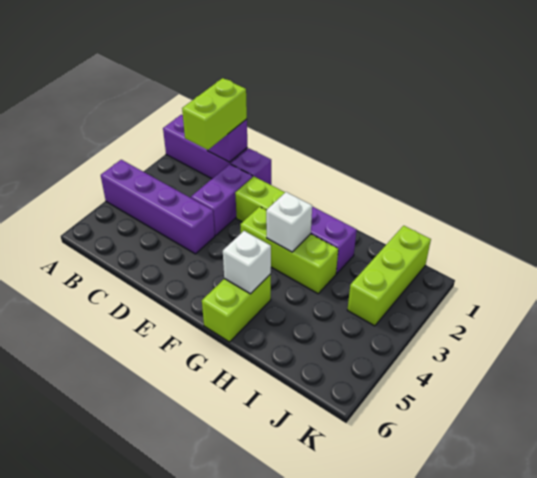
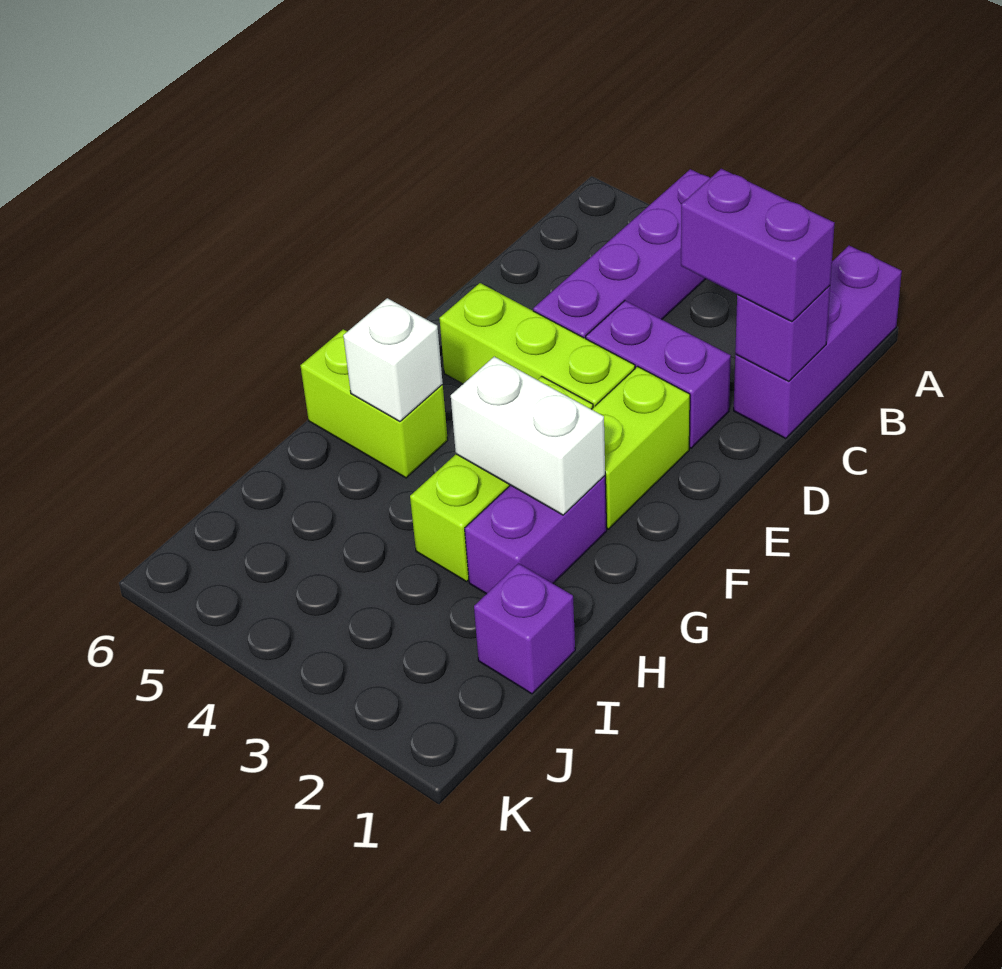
lime 1x2 brick [182,78,247,150] -> purple 1x2 brick [681,169,835,322]
purple 1x1 brick [231,148,271,185] -> purple 1x1 brick moved to [474,563,575,694]
white 1x1 brick [266,192,312,252] -> white 1x2 brick [451,357,605,515]
lime 1x3 brick [348,226,431,326] -> lime 1x3 brick moved to [439,283,635,408]

